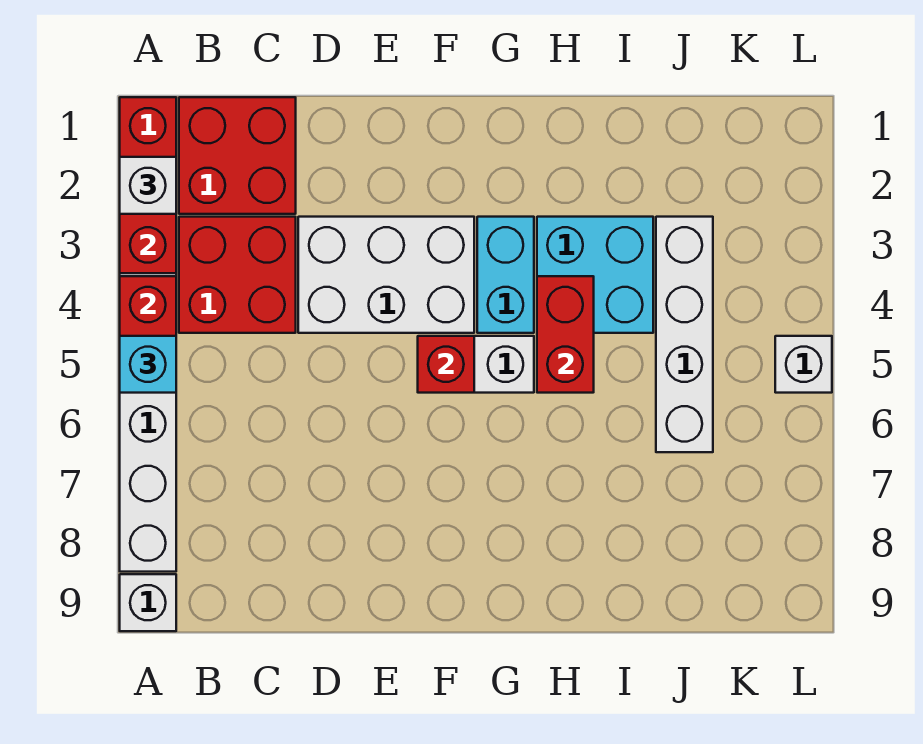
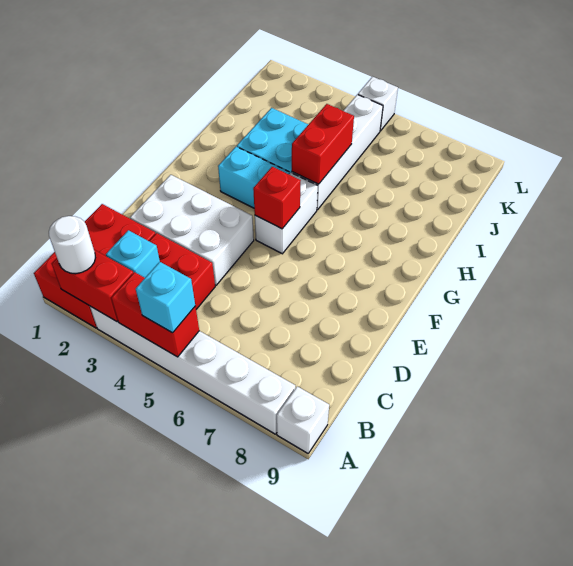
white 1x1 brick [120,157,176,214] -> white 1x1 round brick [49,216,95,274]
none -> cyan 1x1 brick [106,230,160,278]
white 2x3 brick [298,217,474,333] -> white 2x3 brick turned to [130,175,254,285]
red 1x2 brick [537,276,594,393] -> red 1x2 brick turned to [292,104,354,184]
white 1x4 brick [656,217,713,452] -> white 1x4 brick turned to [292,94,383,210]

